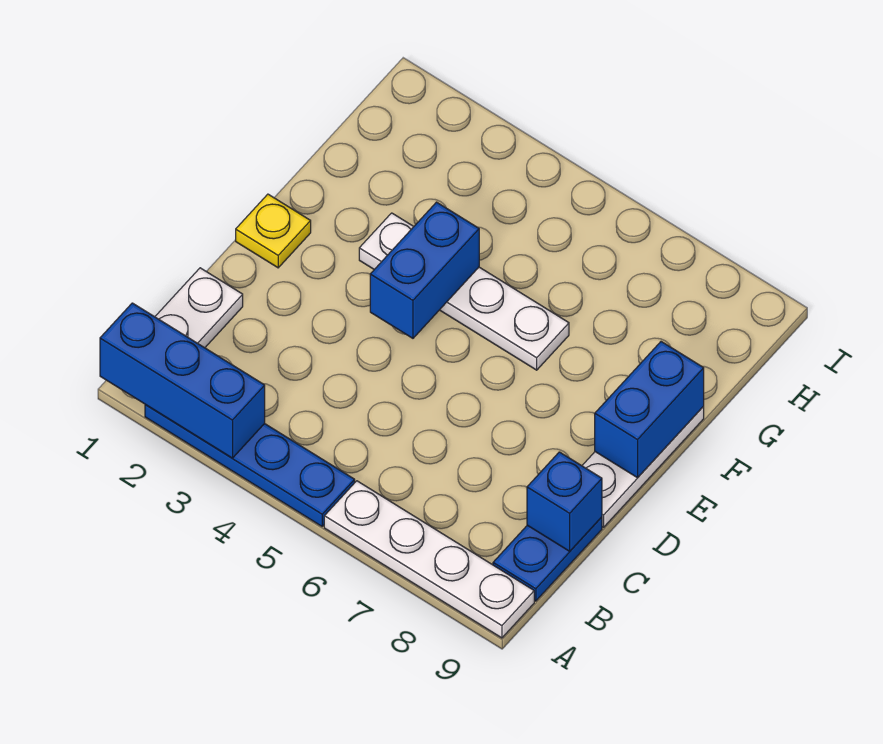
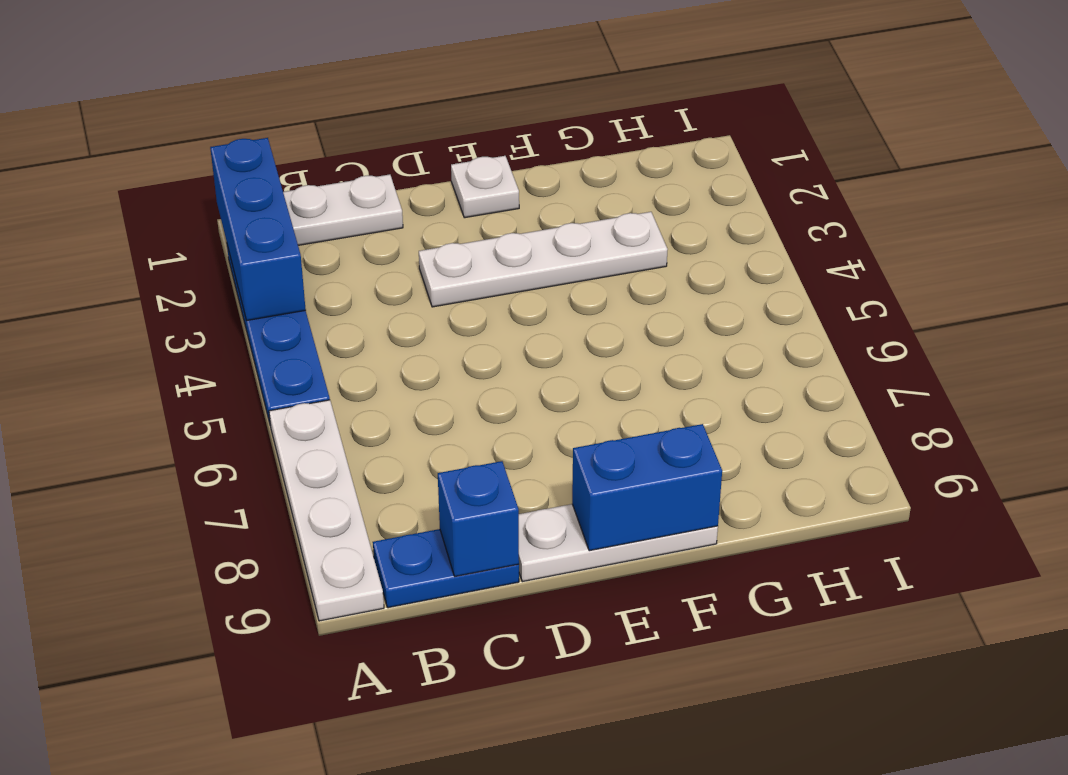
yellow 1x1 plate [236,194,311,268] -> white 1x1 plate [451,156,519,218]
blue 1x2 brick [370,202,479,338] -> none
white 1x4 plate [359,213,569,370] -> white 1x4 plate turned to [419,212,668,307]

